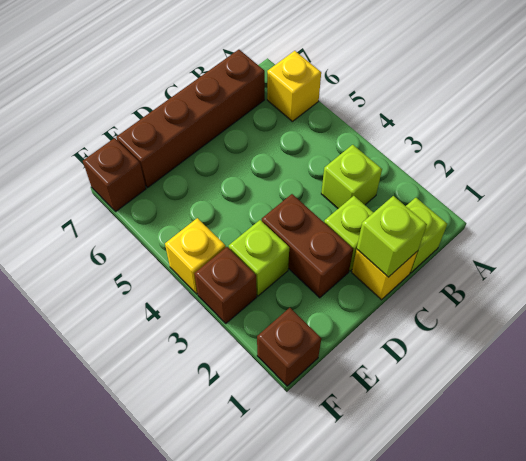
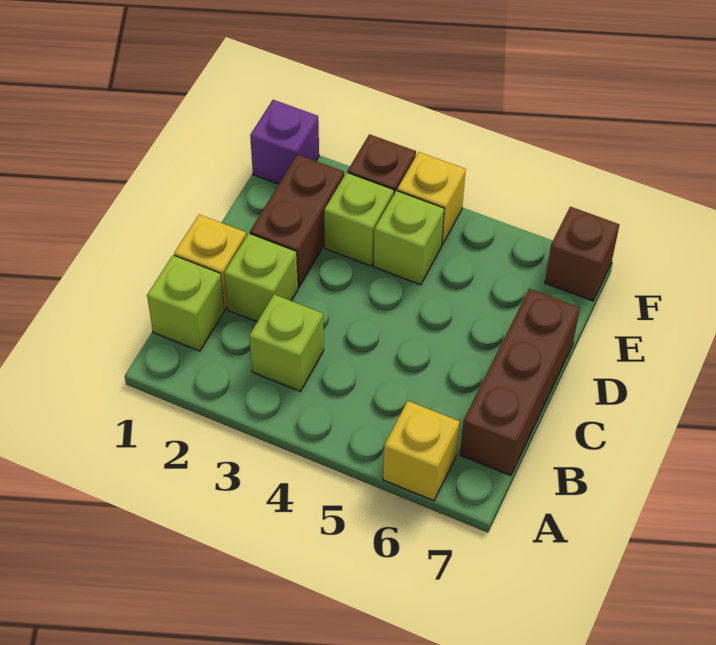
brown 1x4 brick [116,50,265,187] -> brown 1x3 brick [460,289,580,476]
lime 1x1 brick [357,196,427,277] -> lime 1x1 brick moved to [374,191,444,285]
brown 1x2 brick [262,194,353,298] -> brown 1x2 brick turned to [250,155,344,287]
brown 1x1 brick [257,308,321,386] -> purple 1x1 brick [250,100,319,184]

